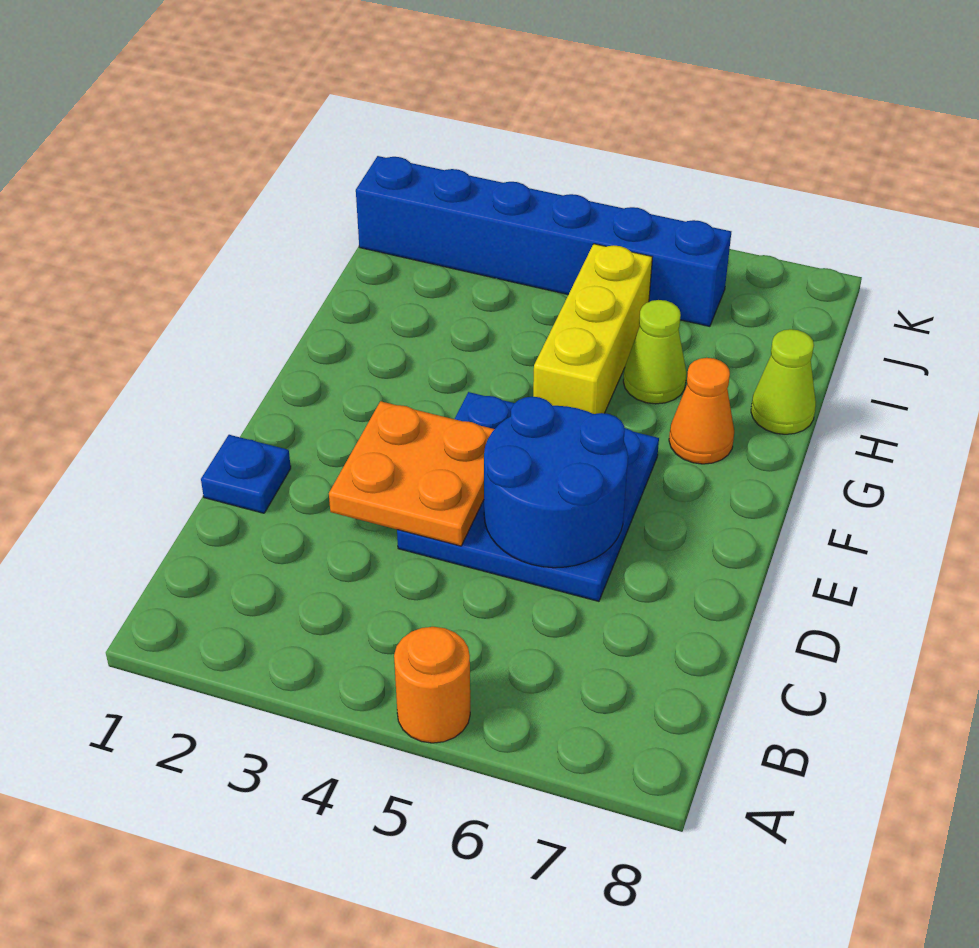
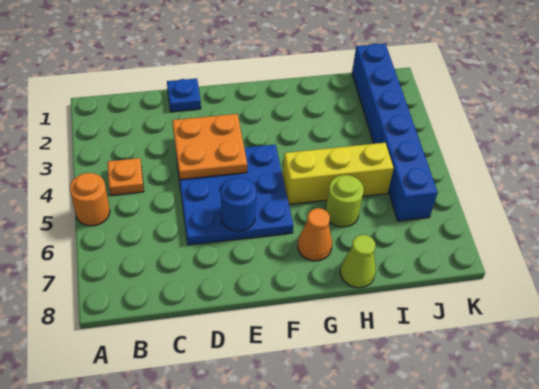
none -> orange 1x1 plate [107,158,144,195]
blue 2x2 round brick [484,397,628,568] -> blue 1x1 round brick [221,177,256,231]
lime 1x1 cone [623,300,687,404] -> lime 1x1 round brick [326,175,364,227]

